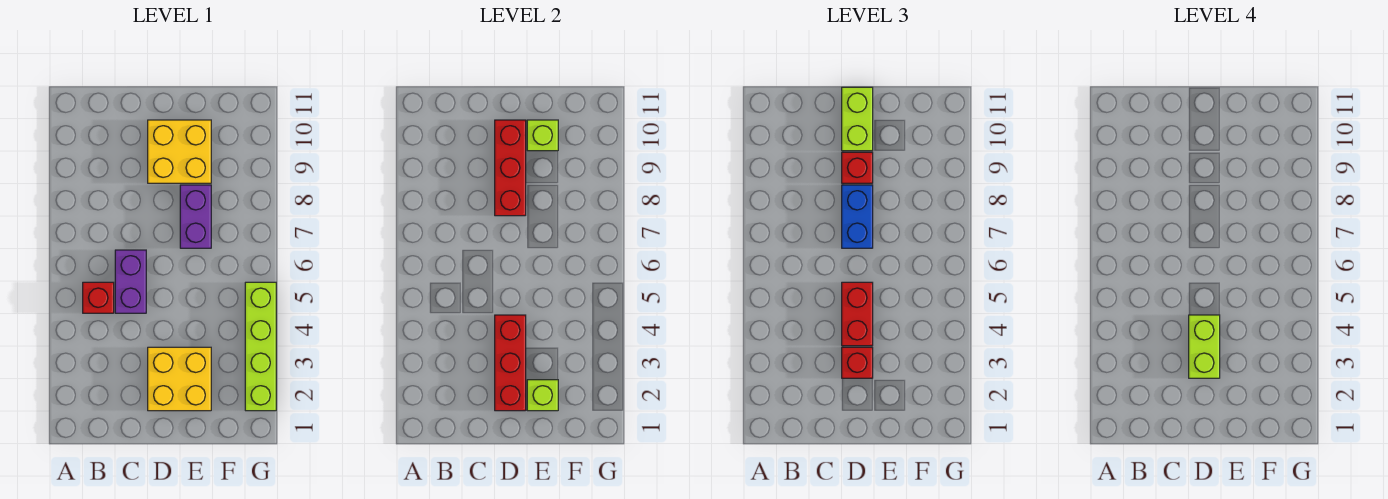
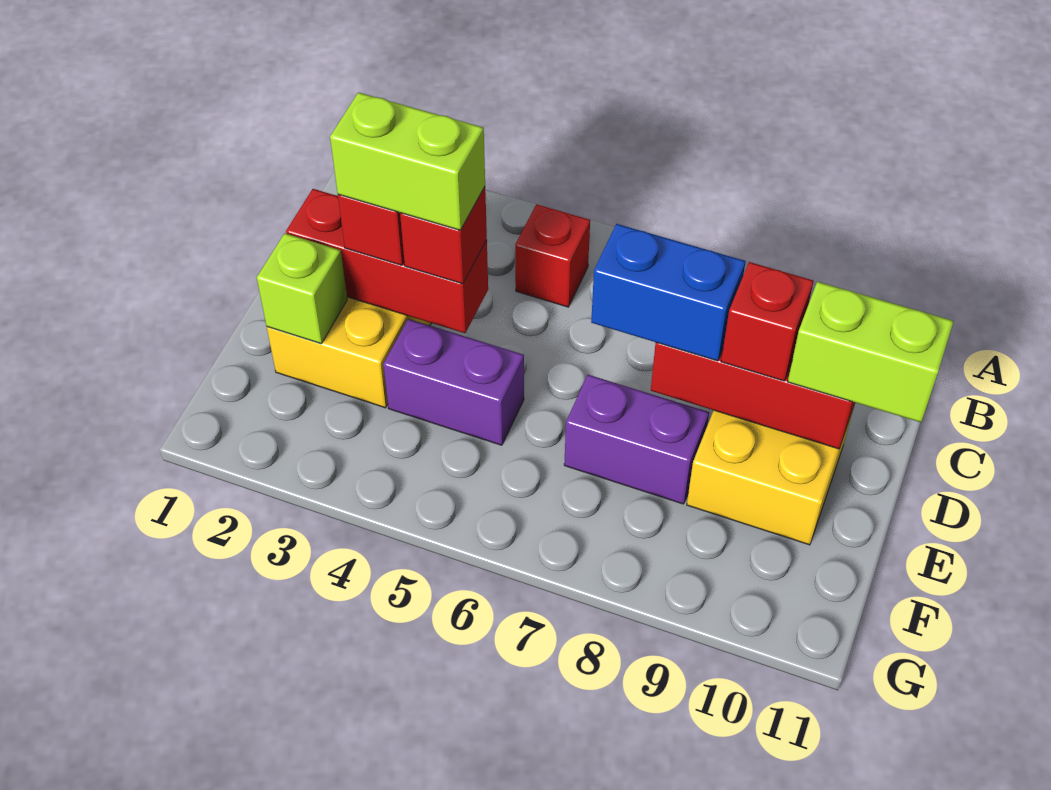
purple 1x2 brick [115,250,146,313] -> purple 1x2 brick moved to [383,319,524,445]
red 1x2 brick [842,282,873,346] -> red 1x1 brick [400,187,487,284]
lime 1x1 brick [527,120,558,151] -> none
lime 1x4 brick [245,282,276,411] -> none

